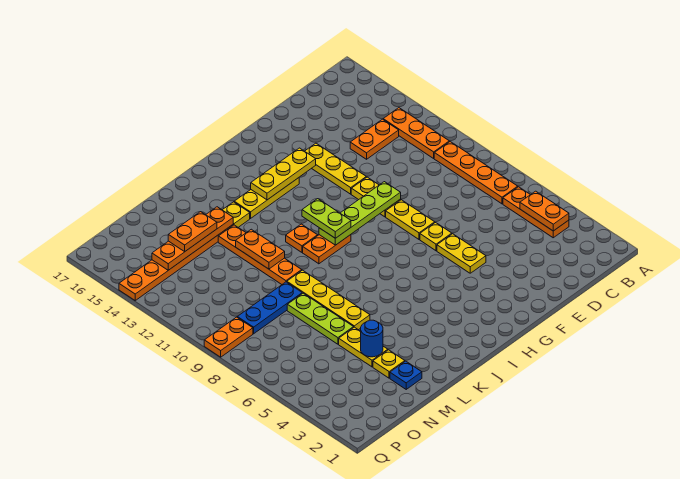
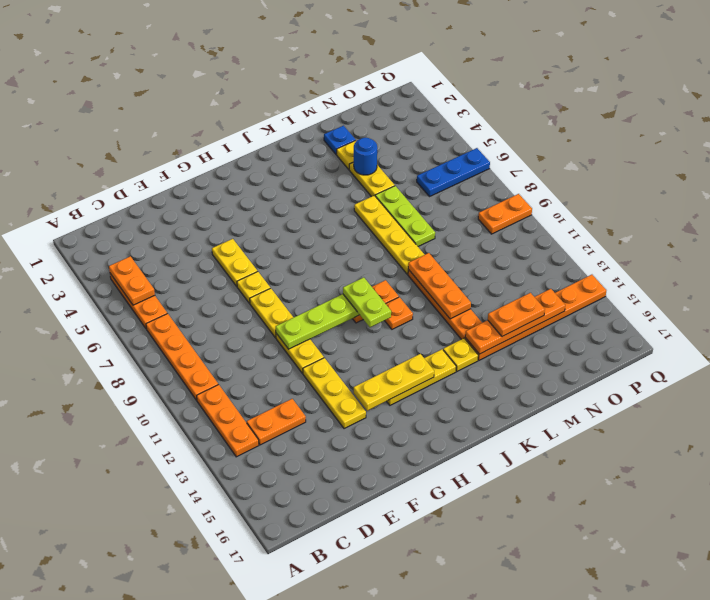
orange 1x2 plate [236,229,285,269] -> orange 1x3 plate [408,253,471,319]
blue 1x3 plate [237,282,302,334] -> blue 1x3 plate moved to [417,148,490,196]

